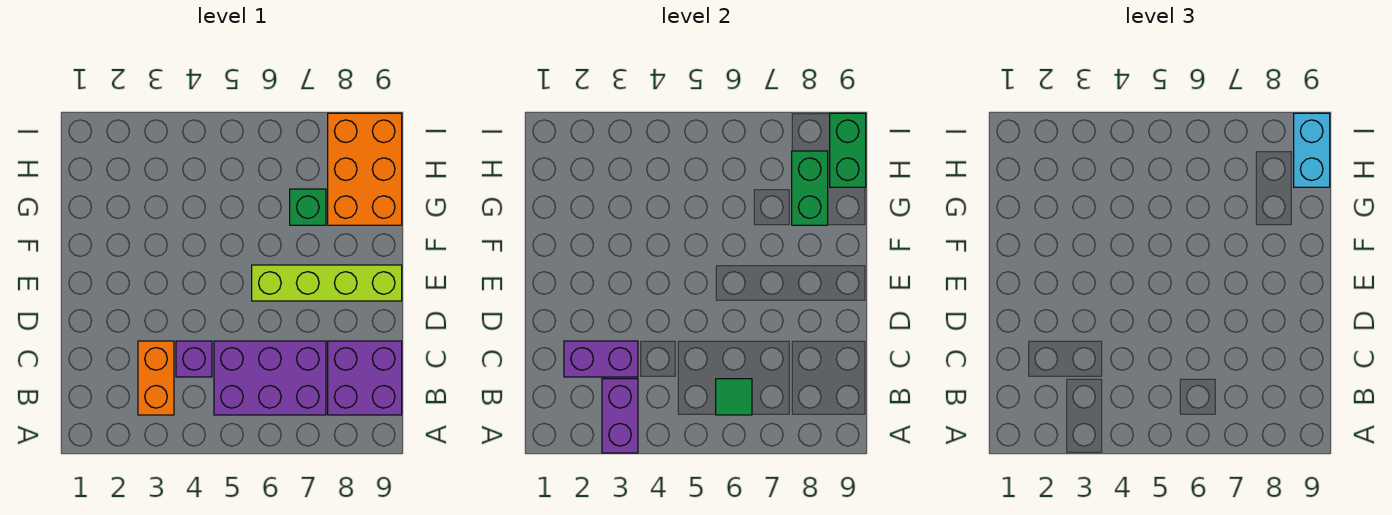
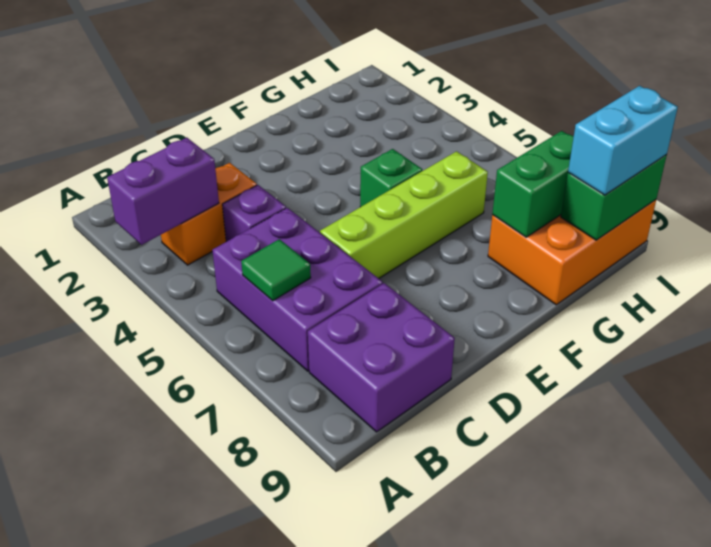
purple 1x2 brick [564,341,638,377] -> none
lime 1x4 brick [252,265,402,301] -> lime 1x4 brick turned to [320,151,488,278]
green 1x1 brick [290,189,326,225] -> green 1x1 brick moved to [360,149,422,207]

